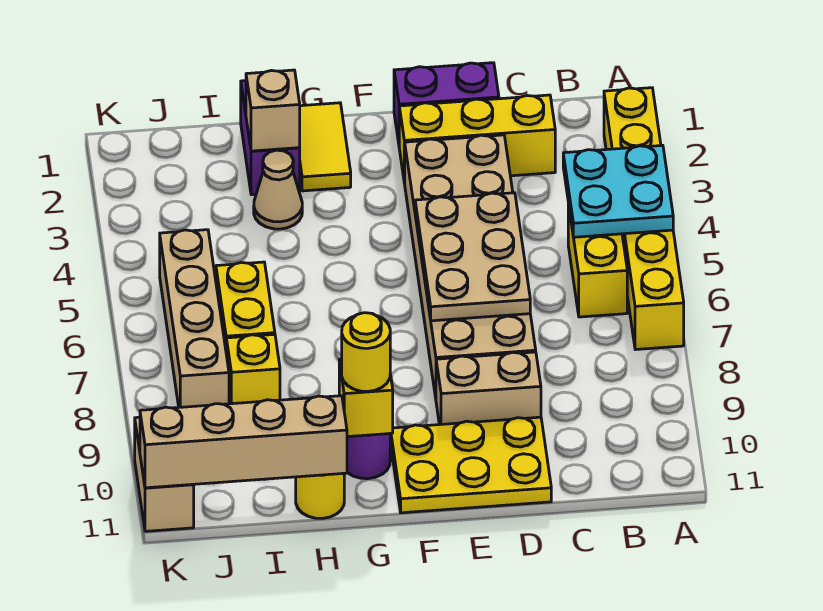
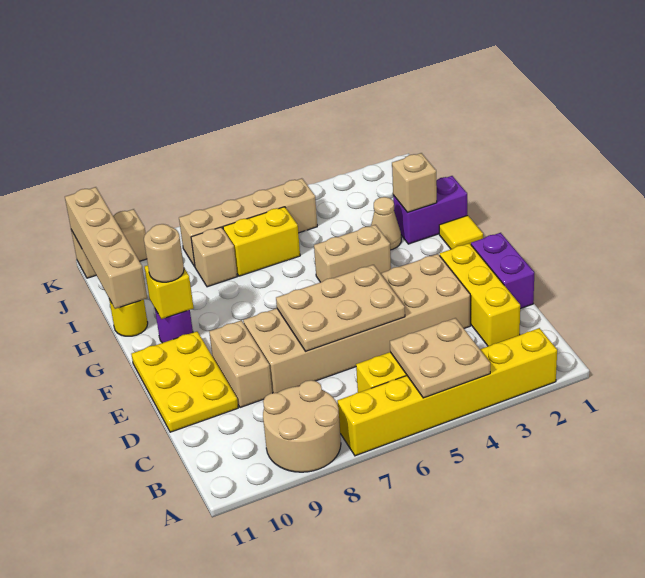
cyan 2x2 plate [563,145,673,237] -> tan 2x2 plate [390,318,490,398]
none -> tan 2x2 round brick [263,380,341,472]
yellow 1x2 tile [300,103,351,191] -> yellow 1x1 tile [439,215,483,249]
none -> tan 1x2 brick [314,225,391,282]
yellow 1x1 round brick [342,313,390,392] -> tan 1x1 round brick [144,224,184,282]
yellow 1x1 brick [226,334,280,404] -> tan 1x1 brick [191,227,237,287]

